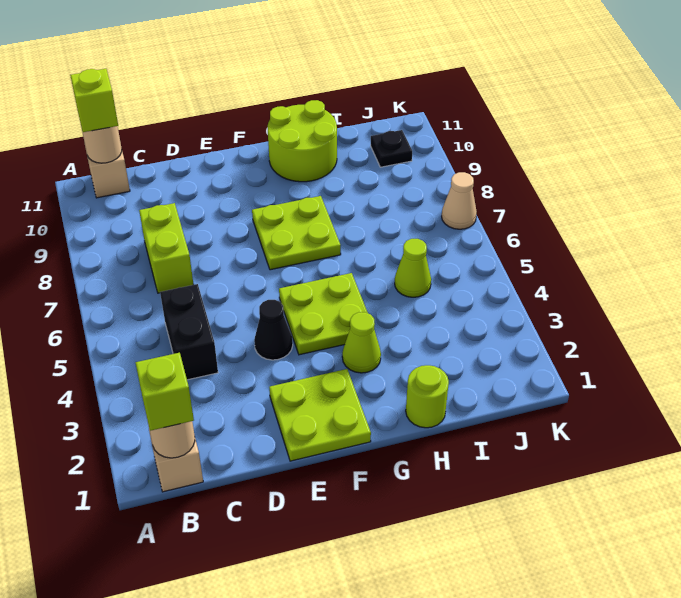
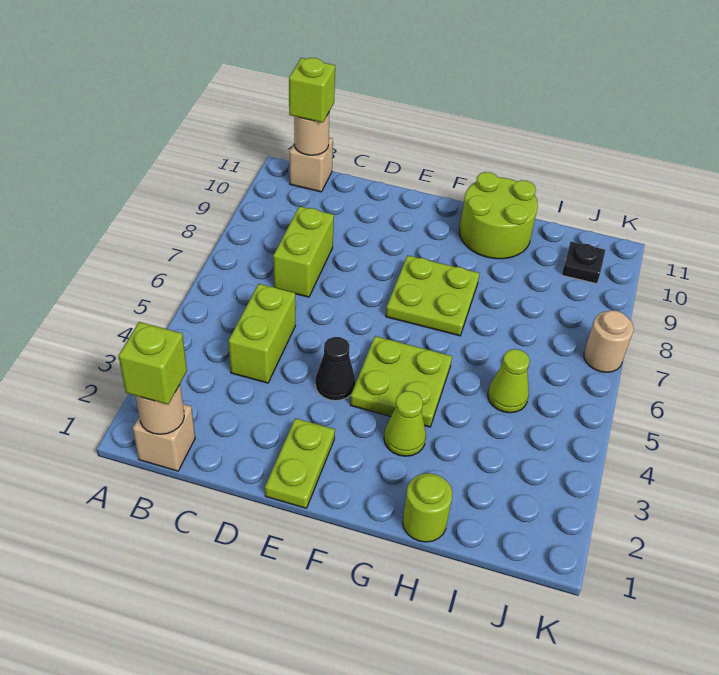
black 1x2 brick [160,284,218,380] -> lime 1x2 brick [228,284,295,383]
lime 2x2 plate [269,369,371,461] -> lime 1x2 plate [265,418,335,508]
tan 1x1 cone [442,172,477,229] -> tan 1x1 round brick [584,310,634,372]

